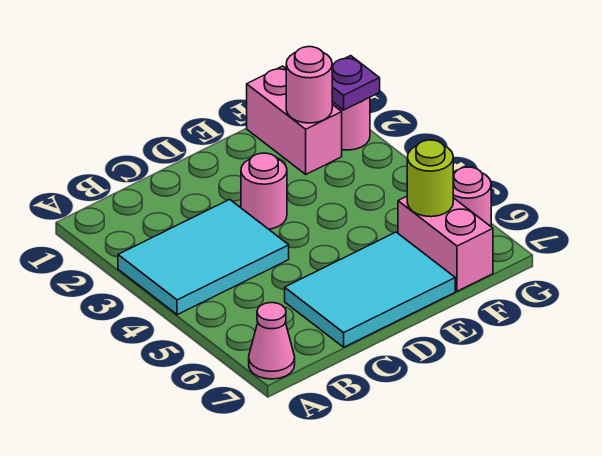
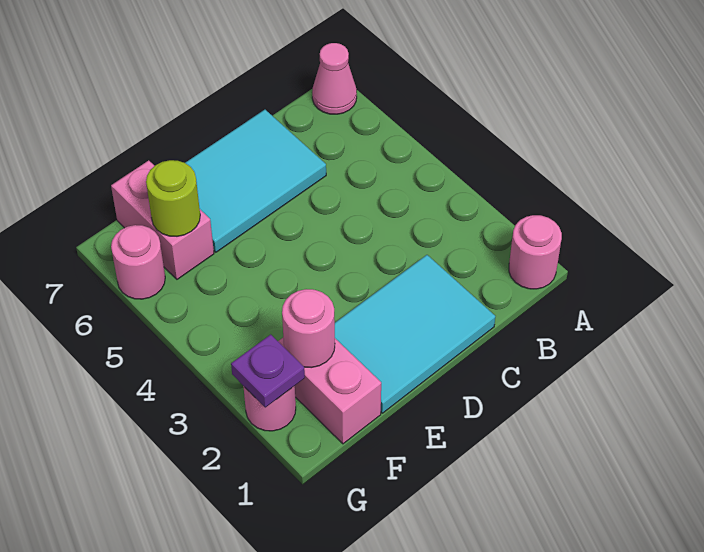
cyan 2x3 tile [118,199,289,315] -> cyan 2x3 tile moved to [335,255,495,413]
pink 1x1 round brick [241,153,287,229] -> pink 1x1 round brick moved to [509,215,562,289]

